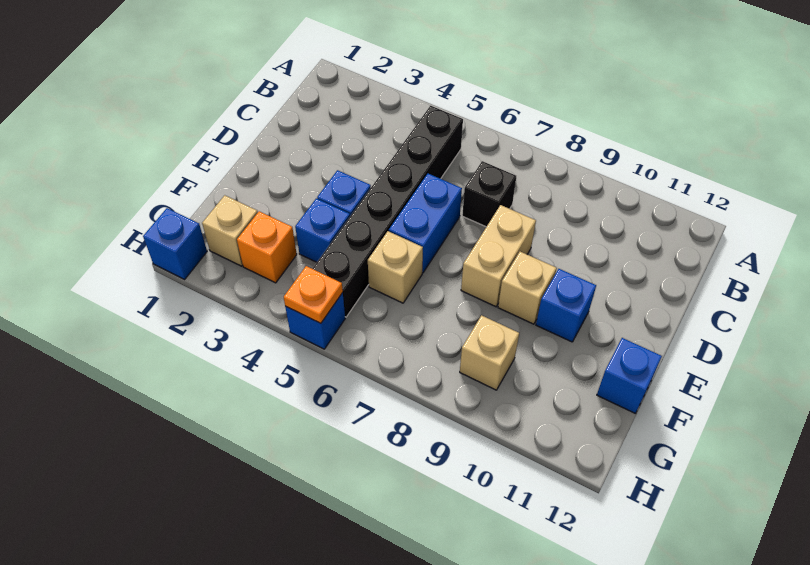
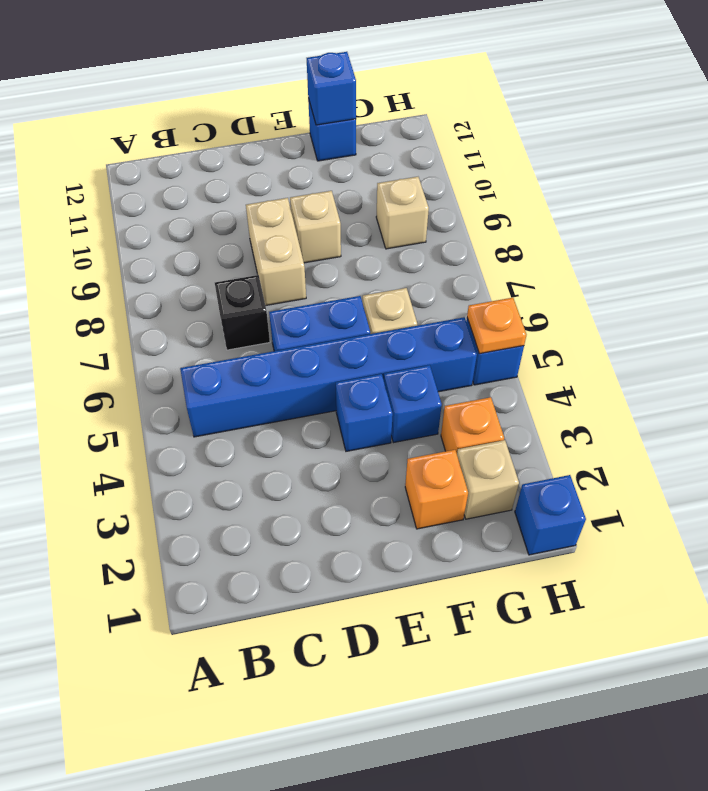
black 1x6 brick [312,106,463,317] -> blue 1x6 brick [180,317,477,437]
tan 1x2 brick [461,205,536,307] -> tan 1x2 brick turned to [246,198,306,306]
blue 1x1 brick [536,269,596,342] -> blue 1x1 brick moved to [307,52,356,125]
none -> orange 1x1 brick [405,450,468,529]

